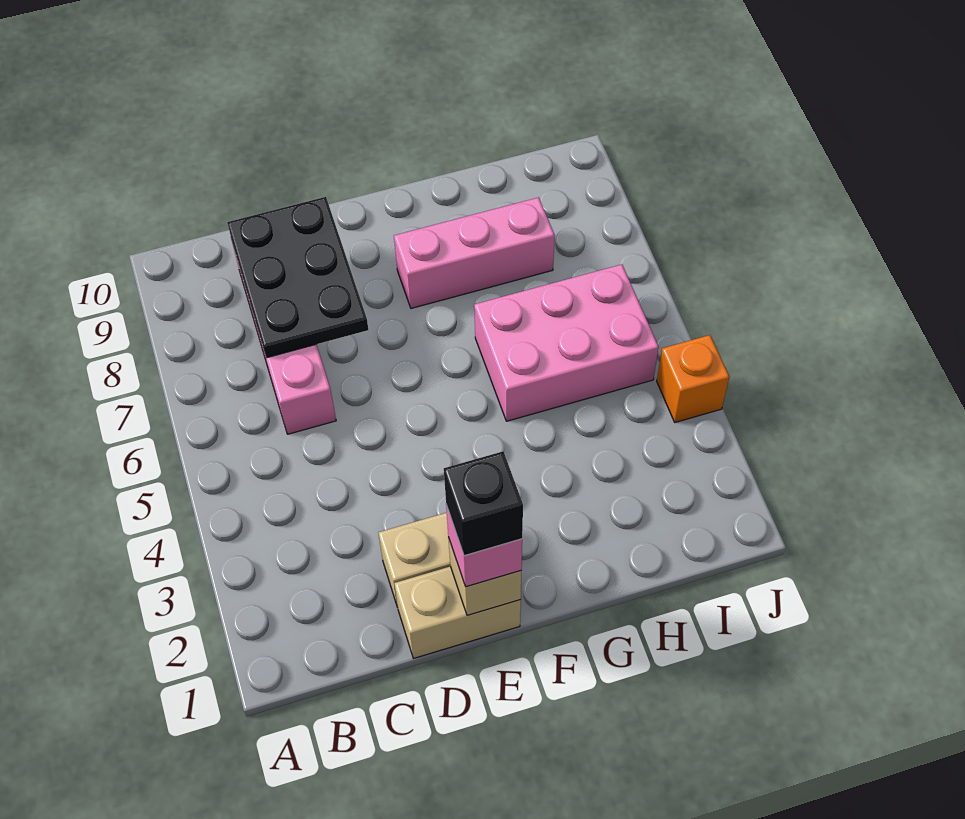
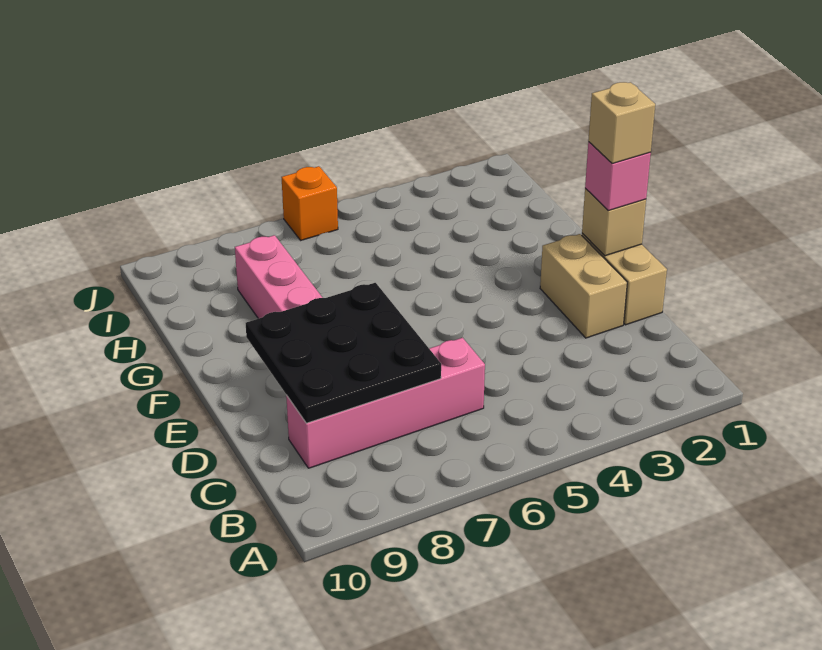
black 2x3 plate [227,197,368,358] -> black 3x3 plate [246,283,441,423]
black 1x1 brick [444,451,523,556] -> tan 1x1 brick [588,82,655,164]
pink 2x3 brick [474,264,659,421] -> none
orange 1x1 brick [657,335,729,422] -> orange 1x1 brick moved to [281,166,338,240]

